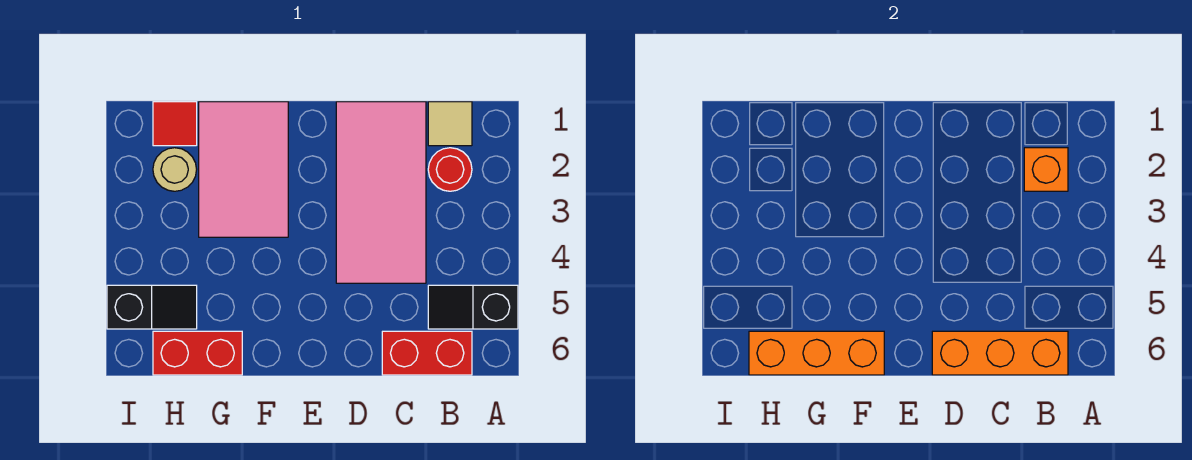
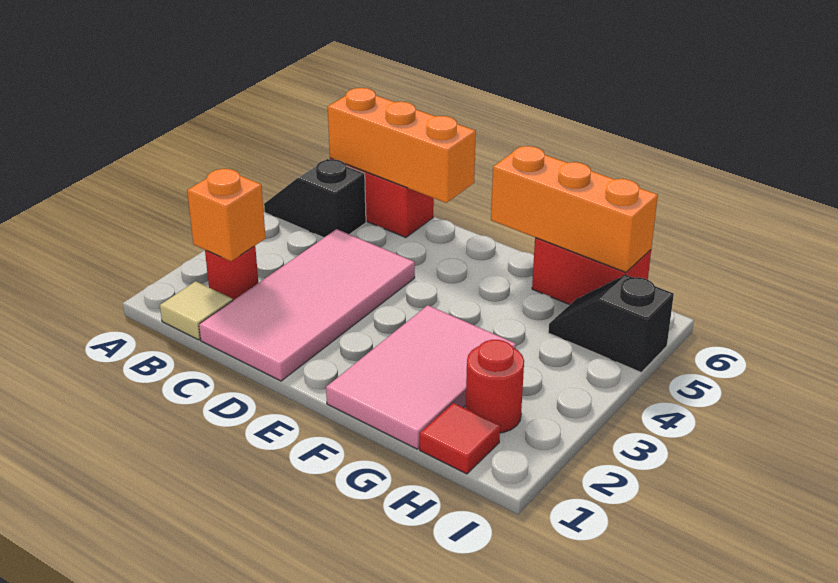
black 1x2 slope [428,285,518,329] -> black 1x2 slope turned to [264,159,366,238]
tan 1x1 round brick [153,148,197,191] -> red 1x1 round brick [466,340,524,433]

